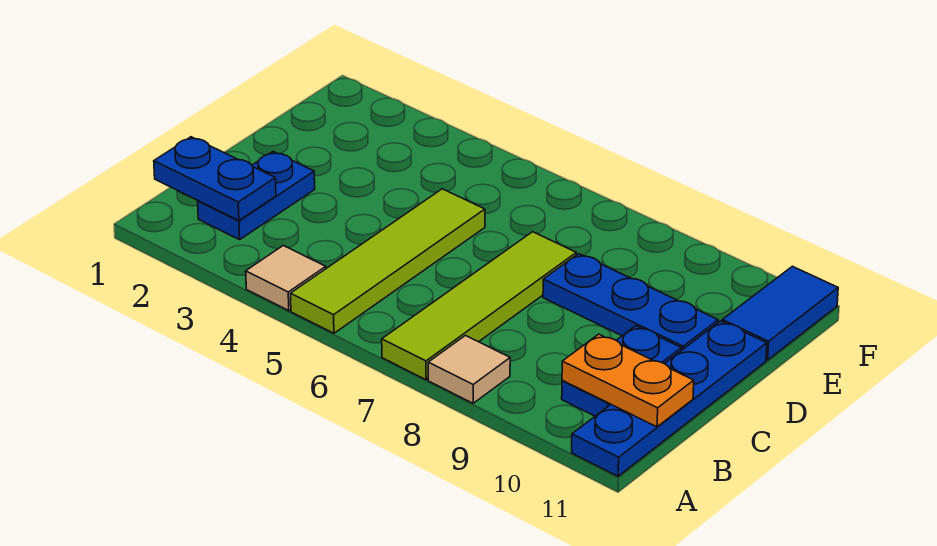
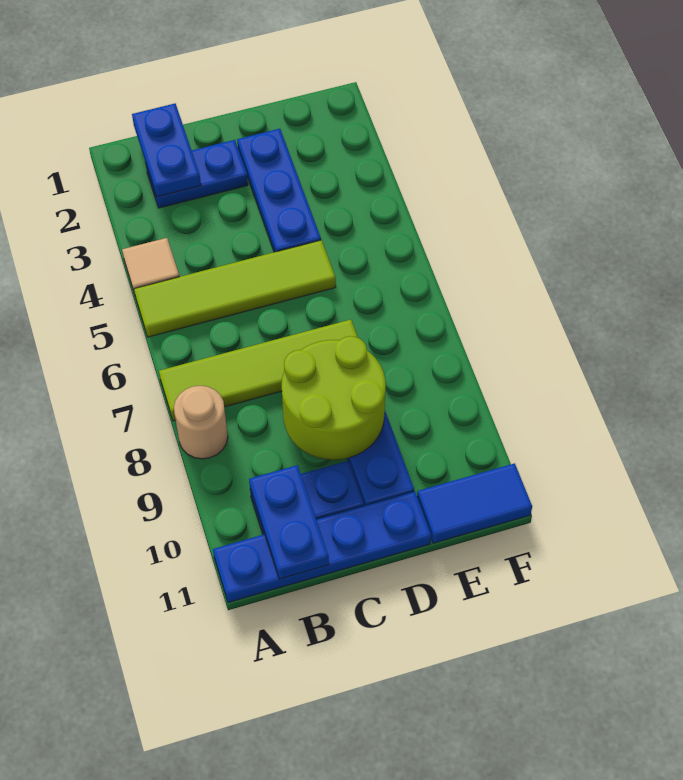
tan 1x1 tile [428,336,510,403] -> tan 1x1 round brick [174,386,228,459]
orange 1x2 plate [562,334,694,427] -> blue 1x2 plate [249,465,329,579]
none -> lime 2x2 round brick [281,336,386,460]
none -> blue 1x3 plate [237,129,321,252]

